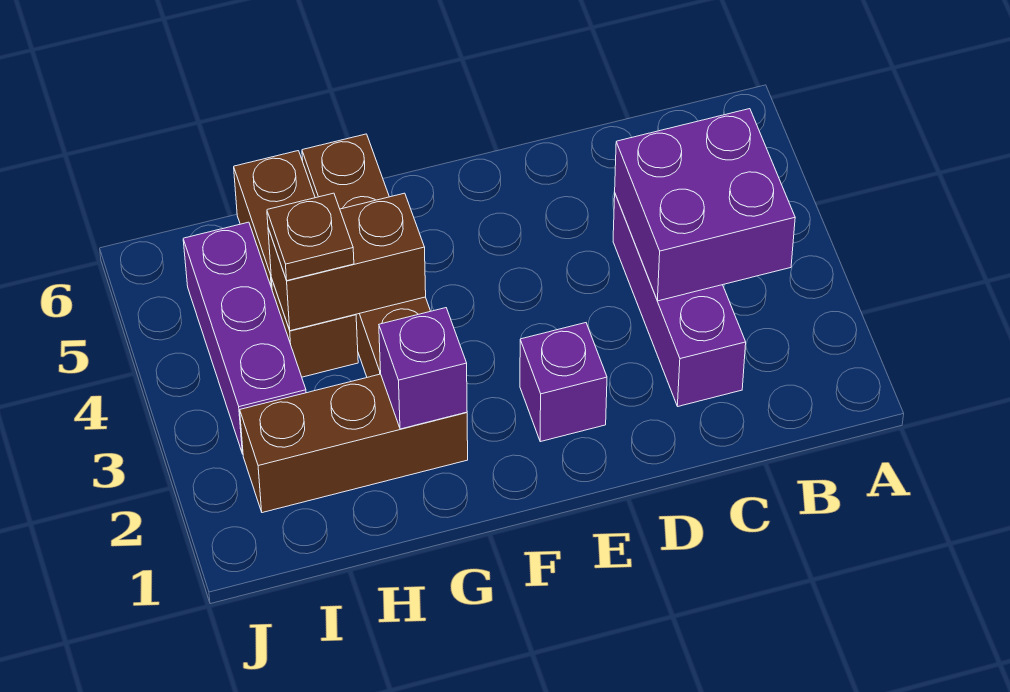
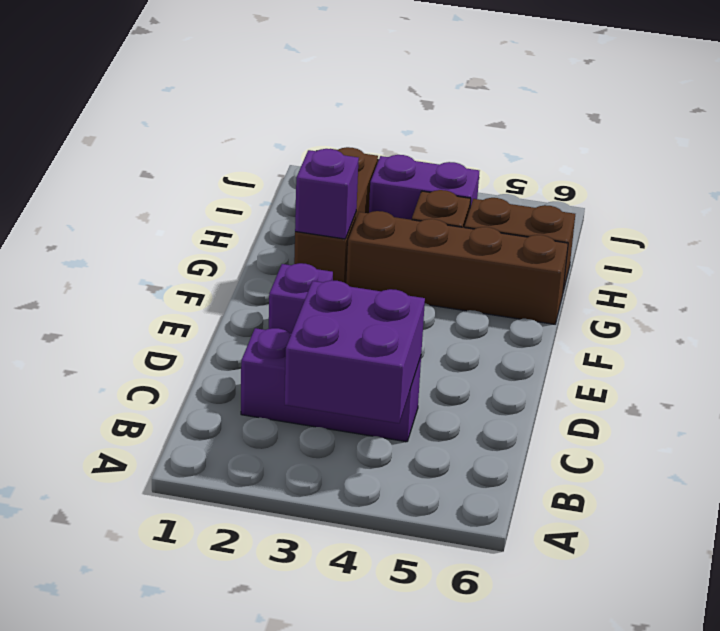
brown 1x2 brick [268,193,426,331] -> none
brown 1x1 plate [267,193,354,281] -> none
purple 1x3 brick [183,222,306,454] -> purple 1x2 brick [369,155,479,220]

